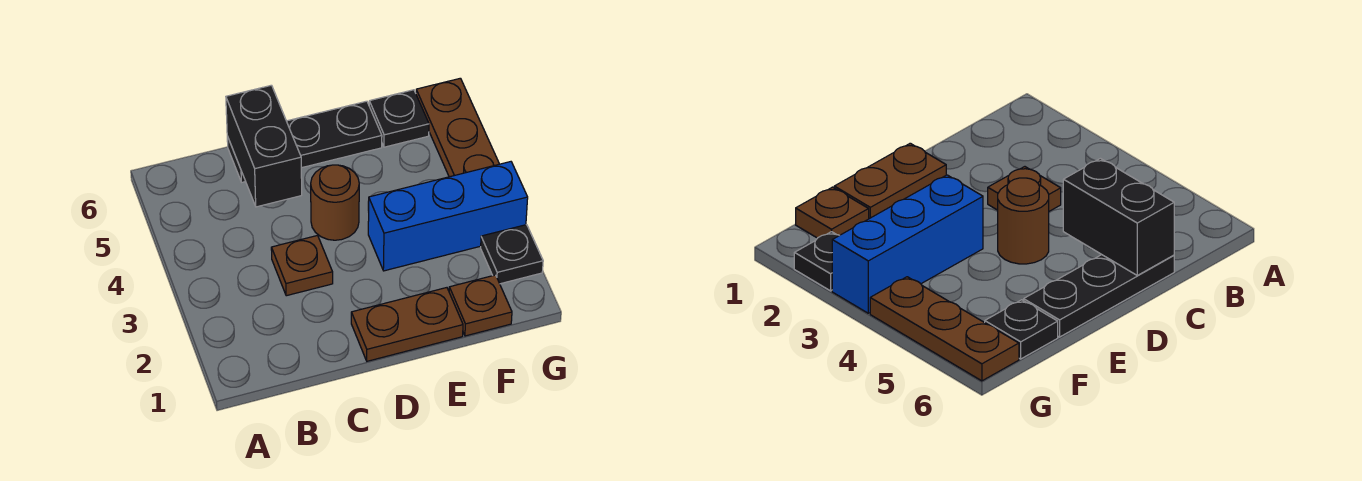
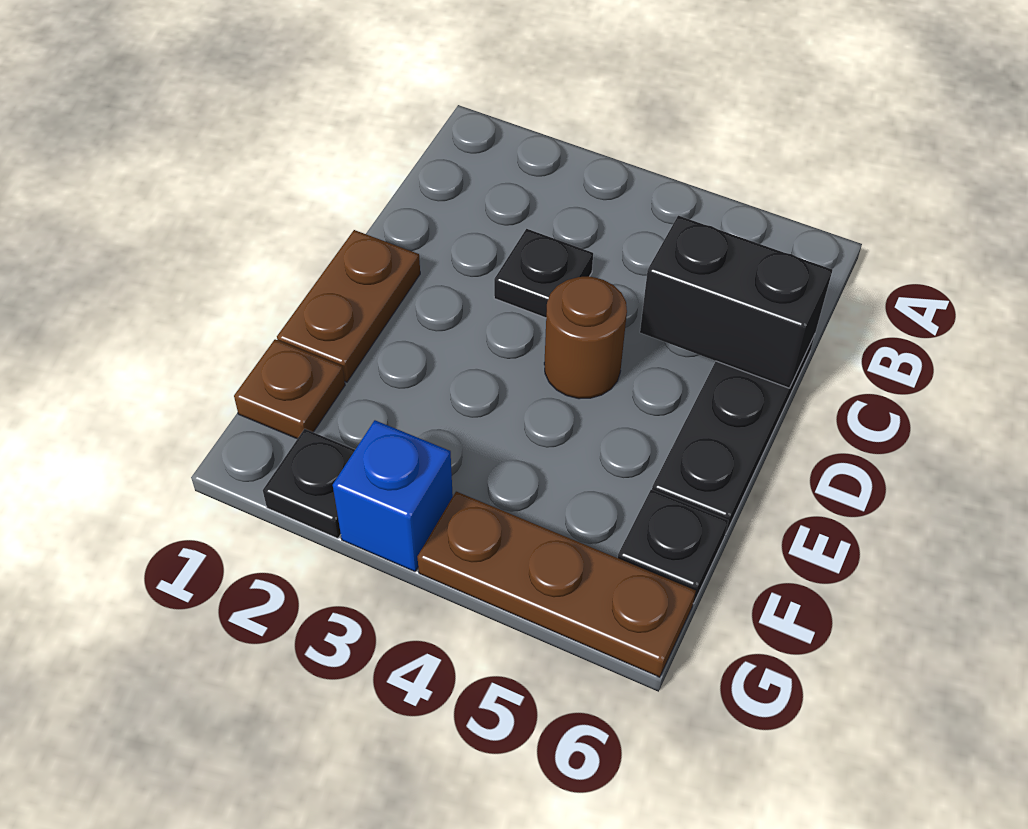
brown 1x1 plate [271,236,333,296] -> black 1x1 plate [494,229,593,318]
blue 1x3 brick [368,162,528,271] -> blue 1x1 brick [333,420,453,572]

